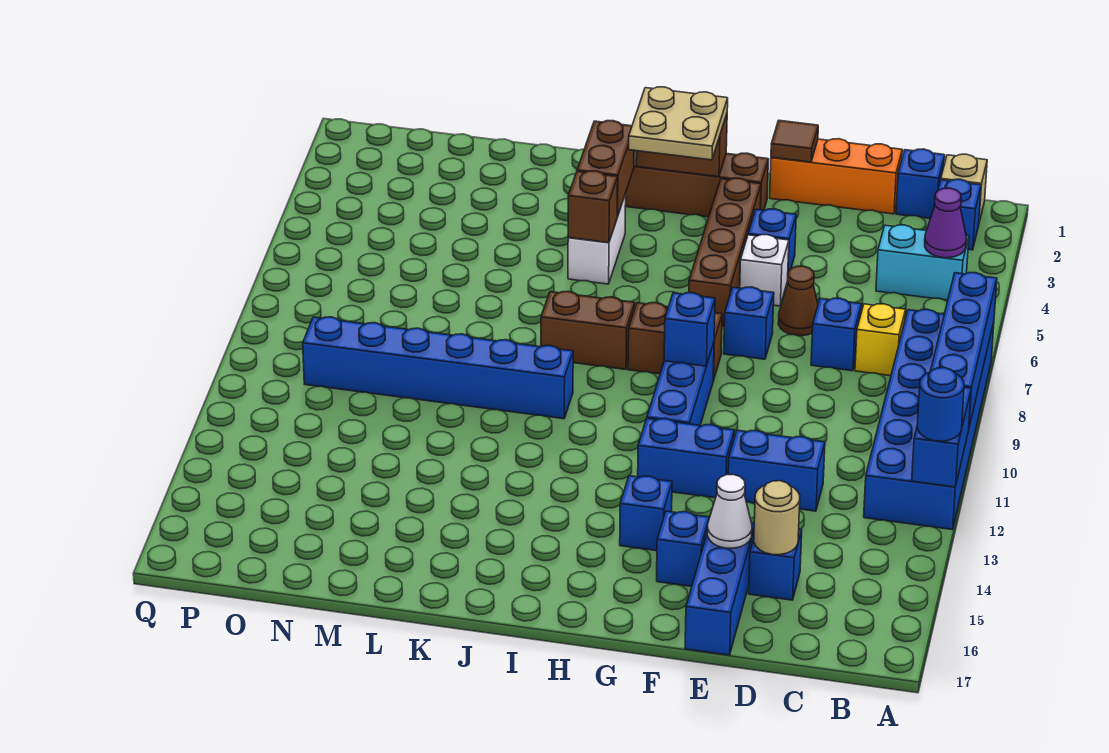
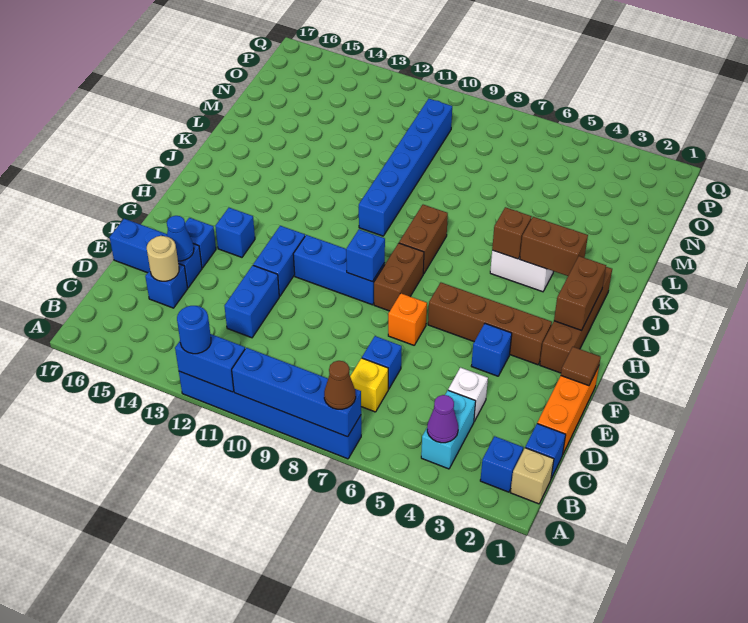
blue 2x6 brick [864,309,994,530] -> blue 1x6 brick [179,371,361,459]
brown 1x1 cone [778,266,818,336] -> brown 1x1 cone moved to [324,361,356,409]
white 1x1 cone [707,475,752,548] -> blue 1x1 cone [167,216,194,261]
white 1x1 brick [740,235,789,306] -> white 1x1 brick moved to [448,368,488,421]
blue 1x1 brick [724,287,774,359] -> orange 1x1 brick [388,293,427,345]
tan 2x2 plate [629,87,728,160] -> none

